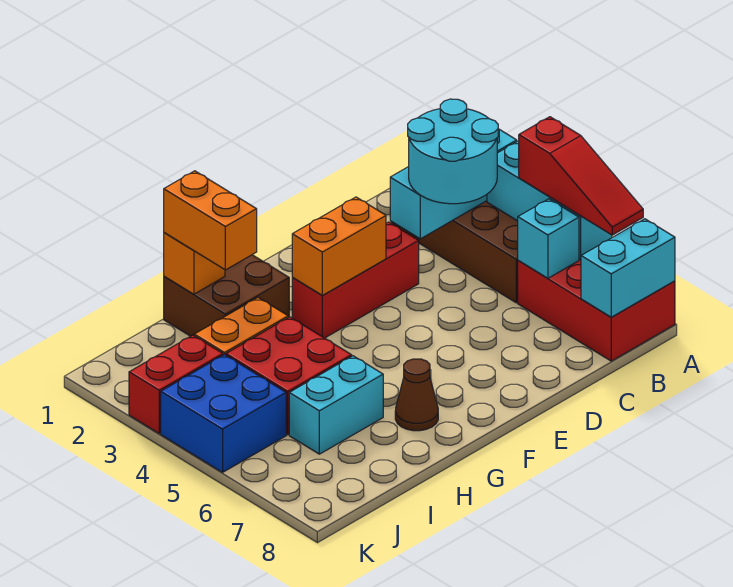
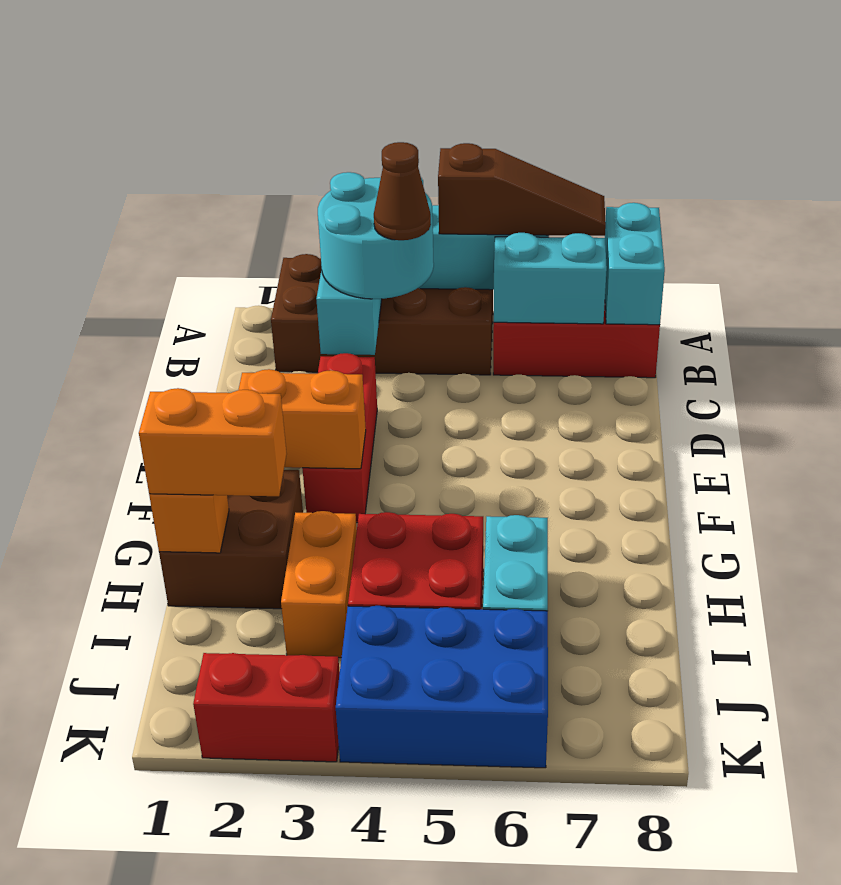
red 1x3 slope [519,117,643,235] -> brown 1x3 slope [438,143,606,236]
cyan 1x1 brick [518,199,579,278] -> cyan 1x2 brick [494,233,607,324]
orange 1x2 brick [292,197,386,295] -> orange 1x2 brick turned to [239,369,366,469]
brown 1x1 cone [395,359,438,431] -> brown 1x1 cone moved to [374,142,431,240]
red 1x2 brick [129,335,223,433] -> red 1x2 brick turned to [193,653,340,762]
blue 2x2 brick [161,355,286,472] -> blue 2x3 brick [336,606,548,768]

